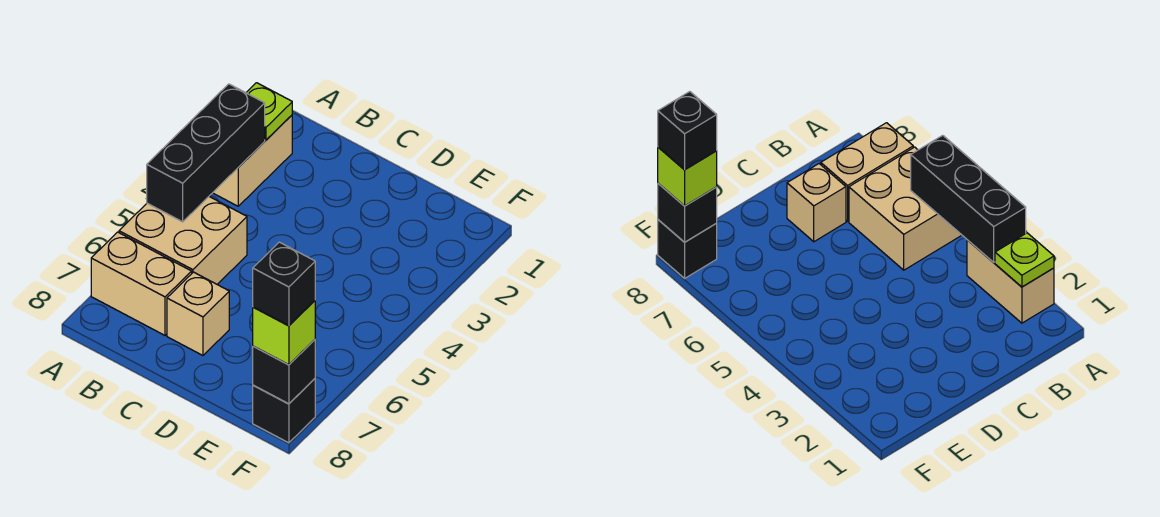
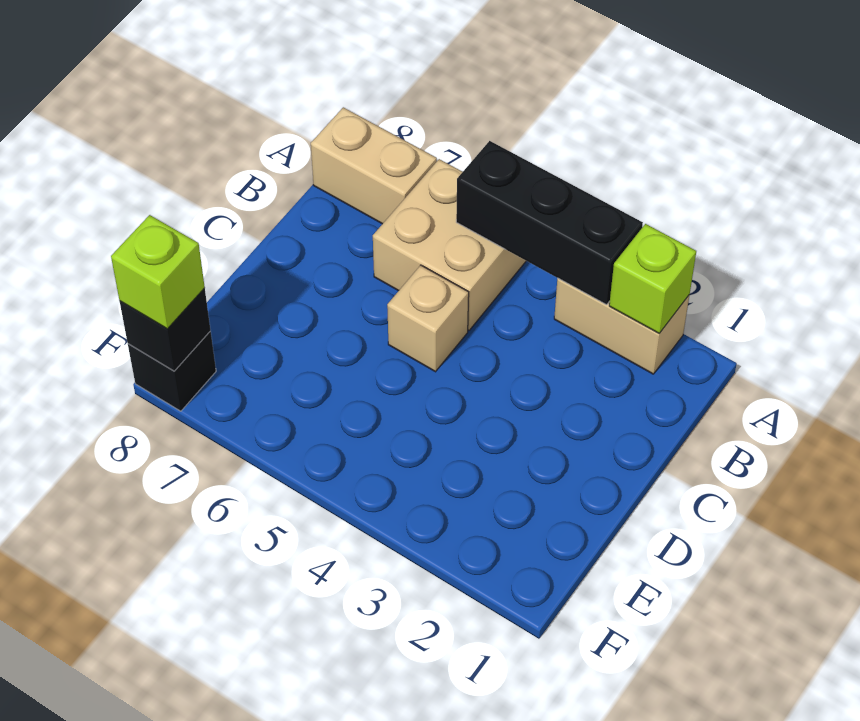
lime 1x1 plate [246,83,292,140] -> lime 1x1 brick [609,224,696,333]
tan 1x2 brick [91,232,192,335] -> tan 1x2 brick turned to [311,107,437,224]
tan 1x1 brick [167,272,229,355] -> tan 1x1 brick moved to [387,265,469,372]
black 1x1 brick [253,242,315,326] -> none

